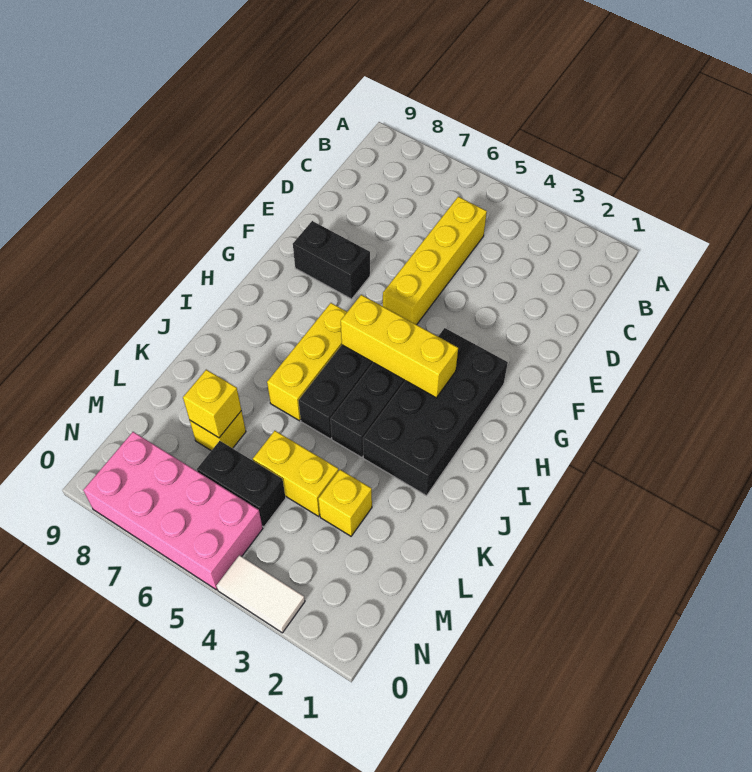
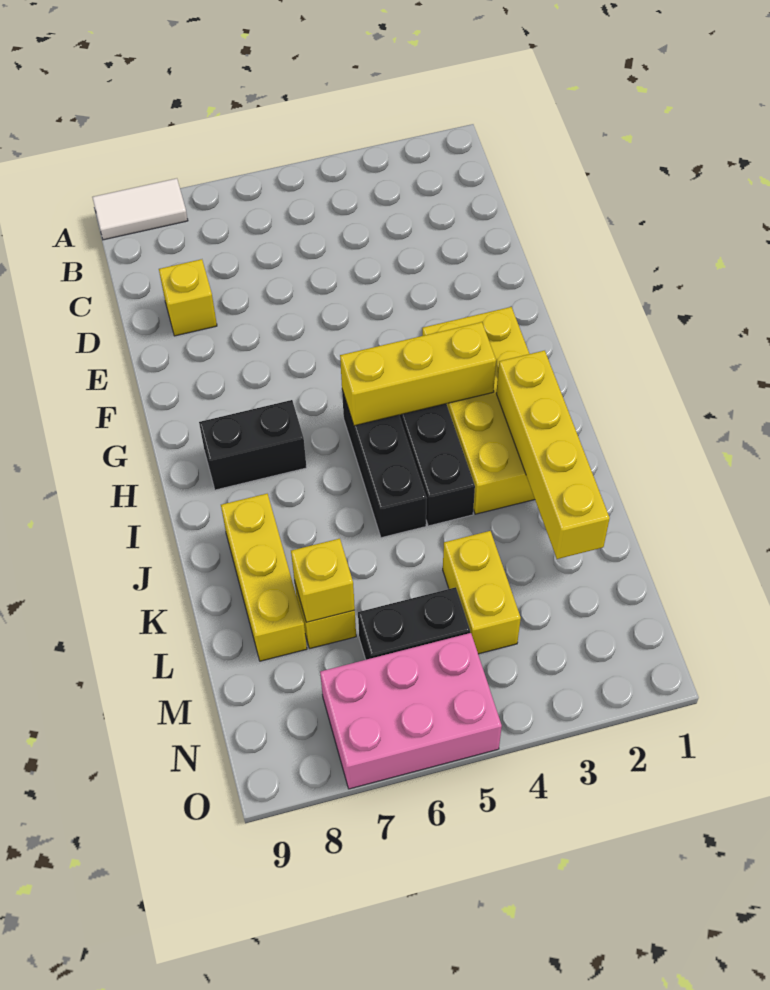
yellow 1x4 brick [383,197,487,325] -> yellow 1x4 brick moved to [496,351,610,559]
black 1x2 brick [293,221,370,299] -> black 1x2 brick moved to [199,400,307,490]
black 2x4 brick [363,328,508,496] -> yellow 2x4 brick [422,307,535,514]
yellow 1x3 brick [267,303,347,421] -> yellow 1x3 brick moved to [221,494,307,661]
yellow 1x1 brick [318,470,372,536] -> yellow 1x1 brick moved to [159,259,217,336]
yellow 1x2 brick [253,431,338,516] -> yellow 1x2 brick turned to [443,531,521,654]
pink 2x4 brick [83,432,263,590] -> pink 2x3 brick [320,633,502,789]
white 1x2 tile [216,555,305,633] -> white 1x2 tile moved to [92,178,188,240]

